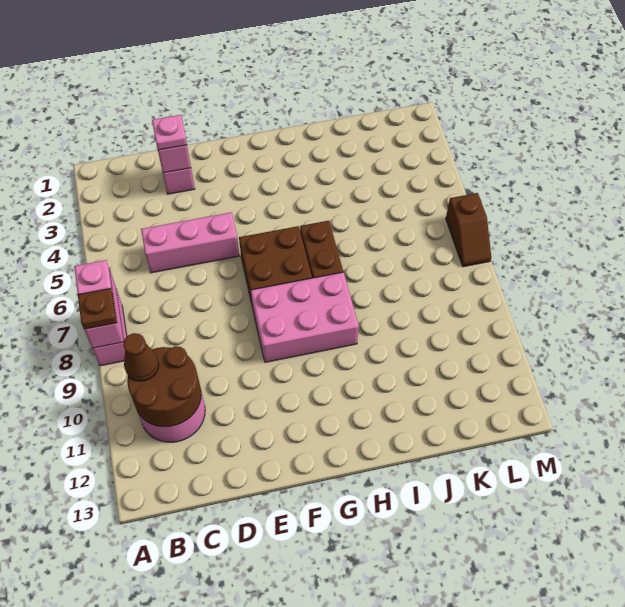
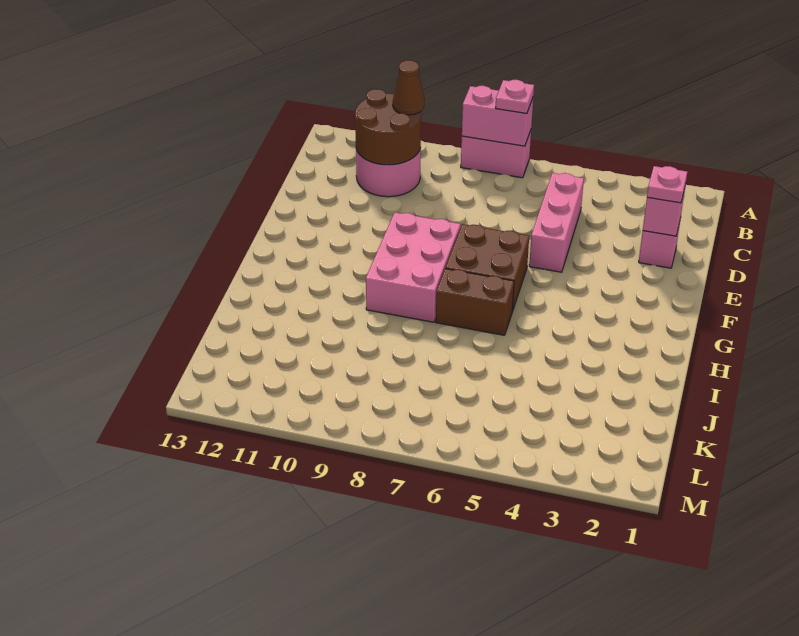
brown 1x1 plate [78,289,117,329] -> none
brown 1x2 slope [446,193,491,267] -> none

